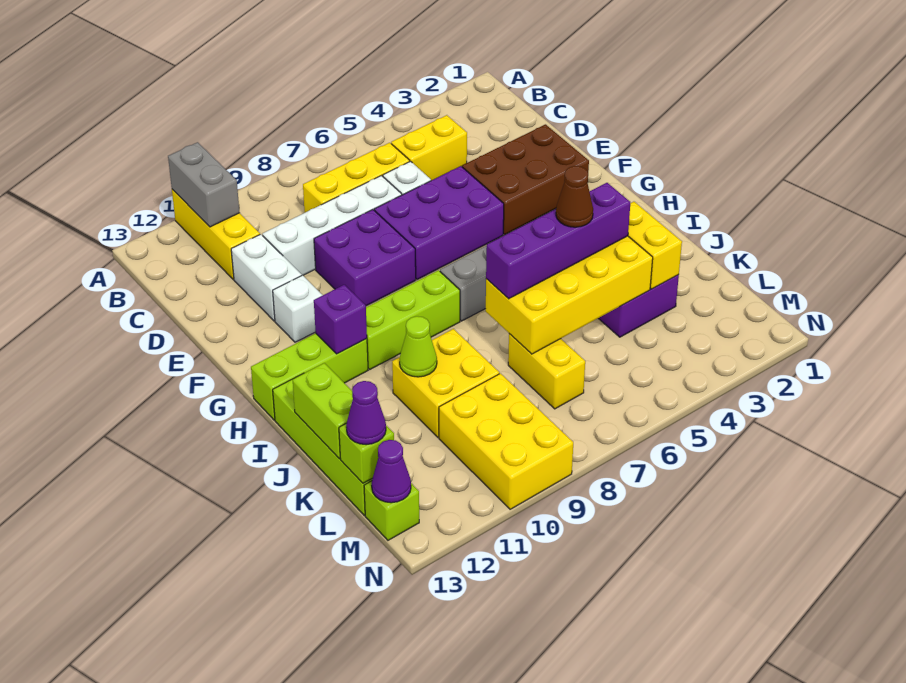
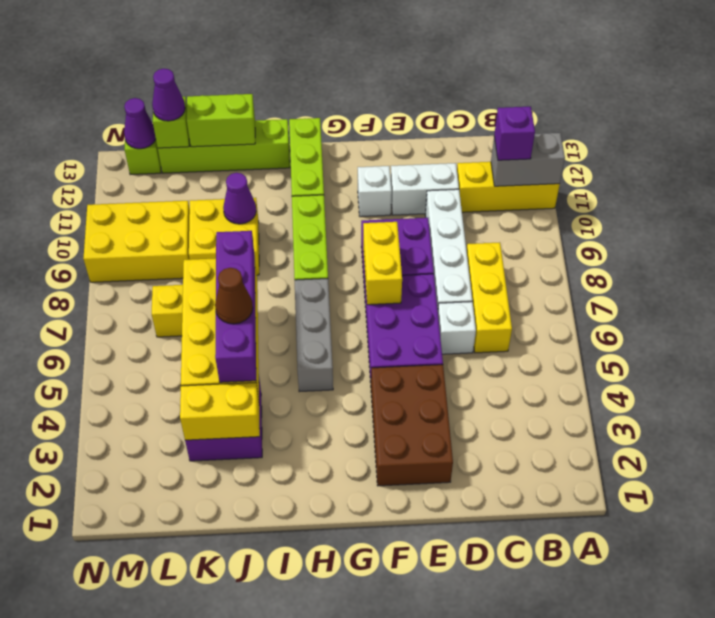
yellow 1x2 brick [391,115,467,181] -> yellow 1x2 brick moved to [363,222,402,305]
purple 1x1 brick [314,285,367,354] -> purple 1x1 brick moved to [494,107,535,160]
lime 1x1 cone [400,316,437,377] -> purple 1x1 cone [223,173,256,224]

